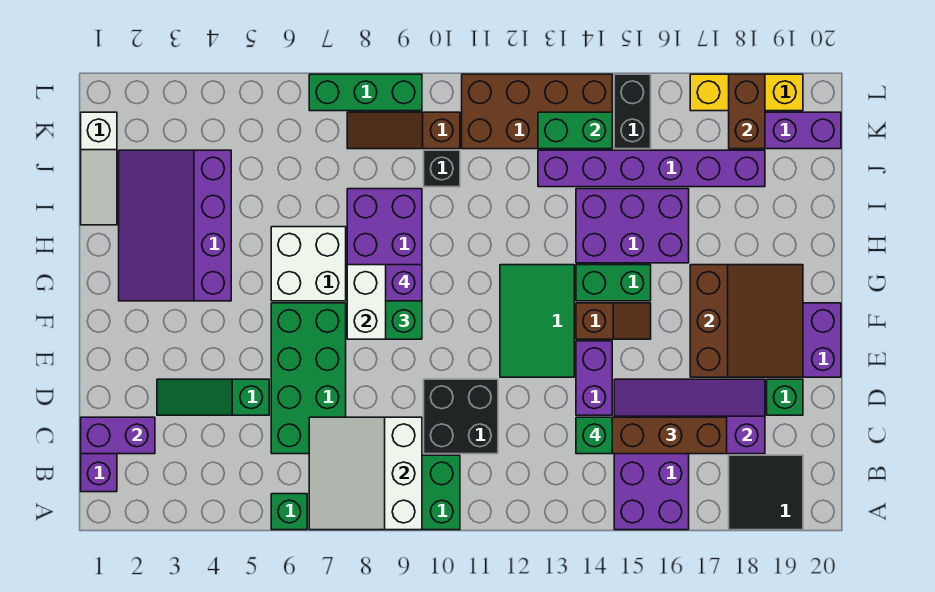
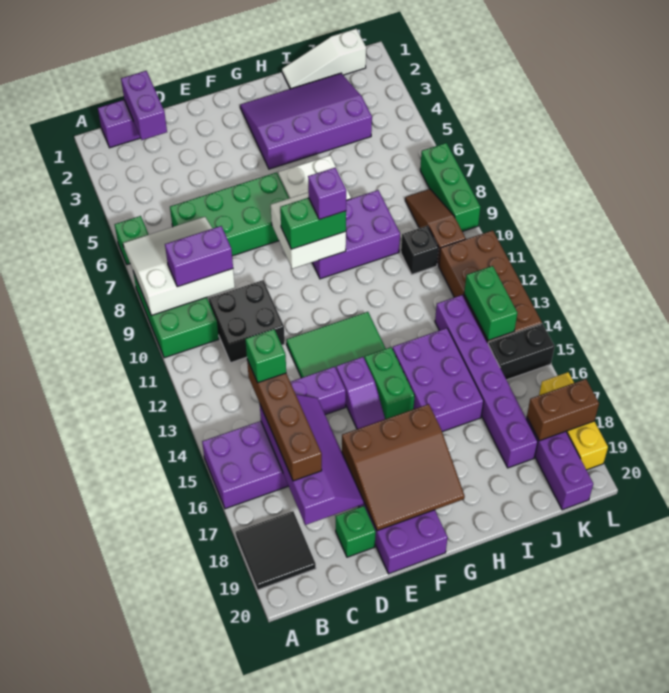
none -> purple 1x2 brick [165,226,233,287]
green 1x3 slope [157,379,269,415] -> none
brown 1x2 slope [576,303,651,339] -> purple 1x2 slope [336,357,385,429]

